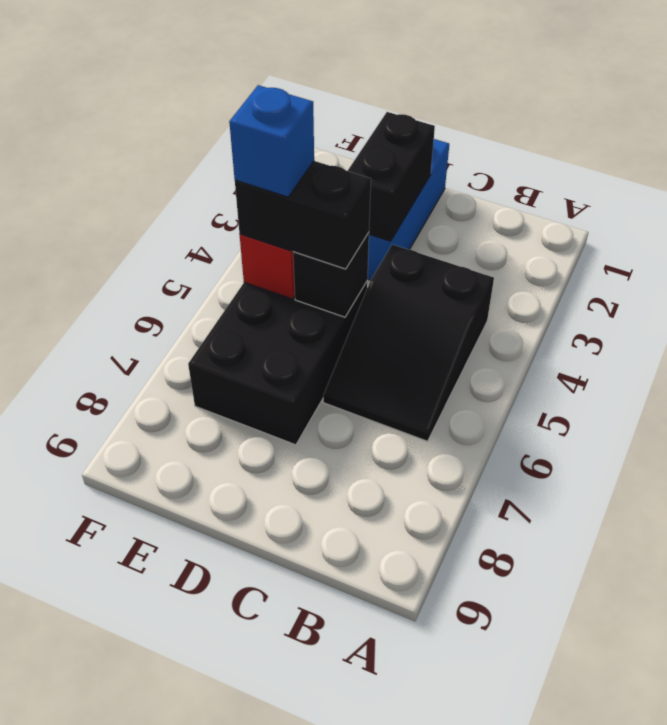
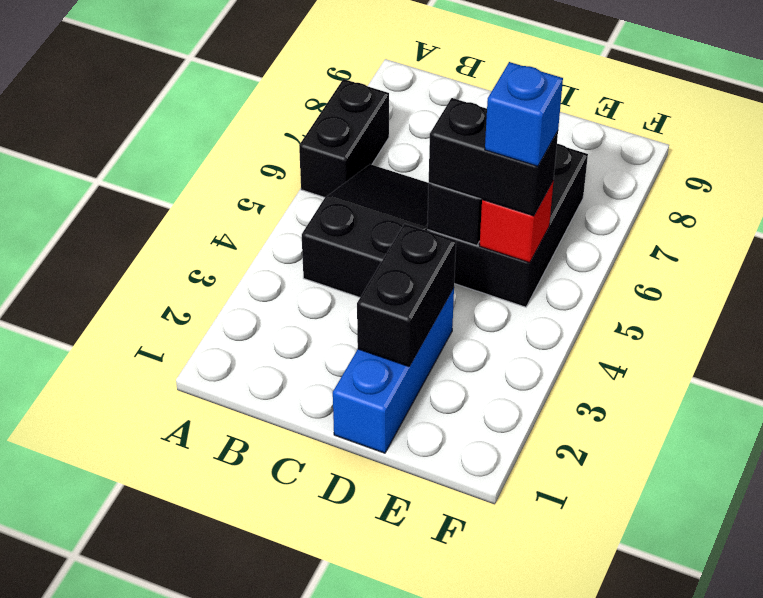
none -> black 1x2 brick [299,79,389,197]

